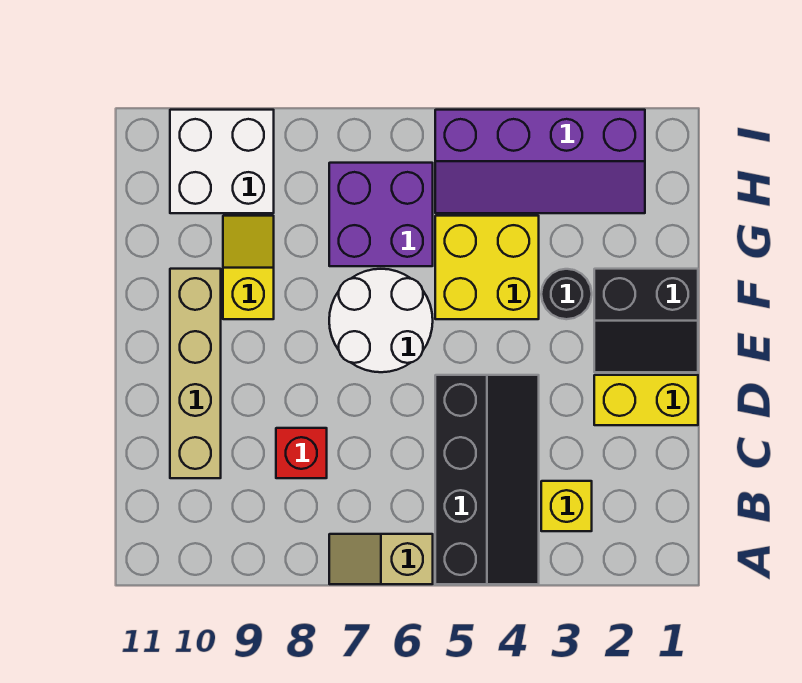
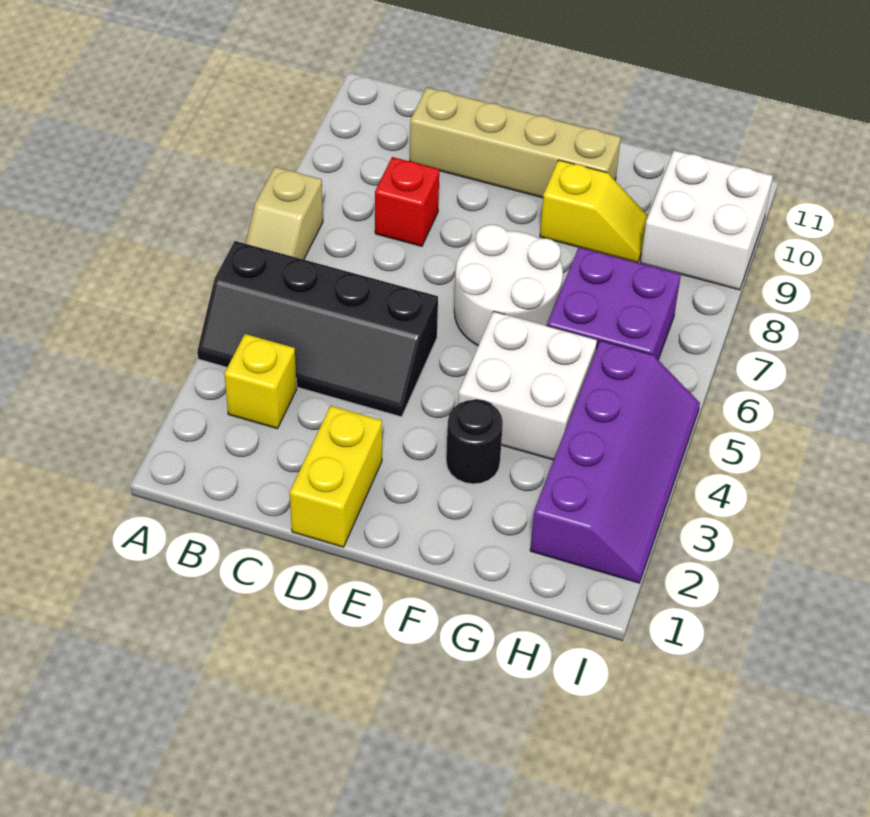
tan 1x2 slope [329,534,433,584] -> tan 1x2 slope turned to [246,167,323,260]
black 2x2 slope [594,269,698,372] -> none
yellow 2x2 brick [435,216,539,319] -> white 2x2 brick [458,311,597,460]
purple 2x4 slope [435,110,645,213] -> purple 2x4 slope turned to [530,340,700,583]

